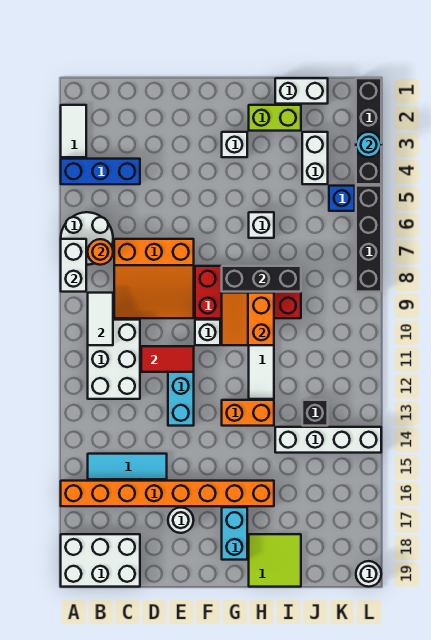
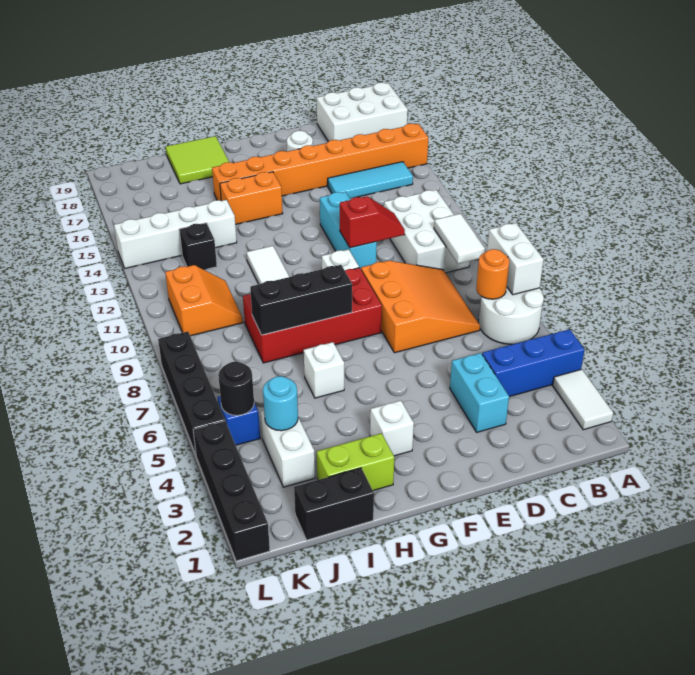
orange 3x3 slope [114,239,194,318] -> orange 3x3 slope turned to [361,261,480,353]
red 1x2 tile [141,346,194,372] -> red 1x2 slope [340,196,405,248]
orange 2x2 slope [222,293,274,345] -> orange 2x2 slope moved to [165,265,243,336]
orange 1x2 brick [222,400,274,426] -> orange 1x2 brick moved to [220,172,283,224]
cyan 1x2 brick [222,507,247,560] -> cyan 1x2 brick moved to [450,353,509,432]
white 1x2 brick [275,78,328,104] -> black 1x2 brick [294,468,374,540]
none -> black 1x1 round brick [218,362,254,415]
cyan 1x1 round brick [356,132,381,157] -> cyan 1x1 round brick moved to [263,376,298,431]
white 1x1 round brick [356,561,381,587] -> none

